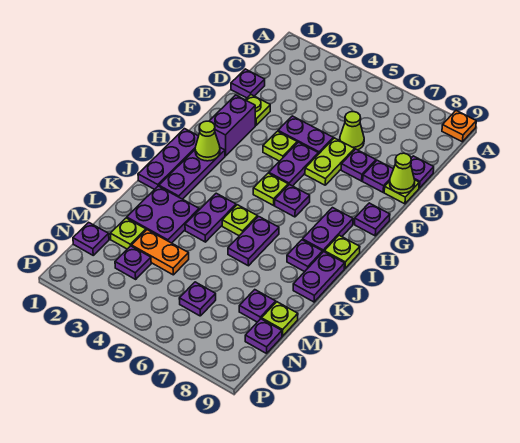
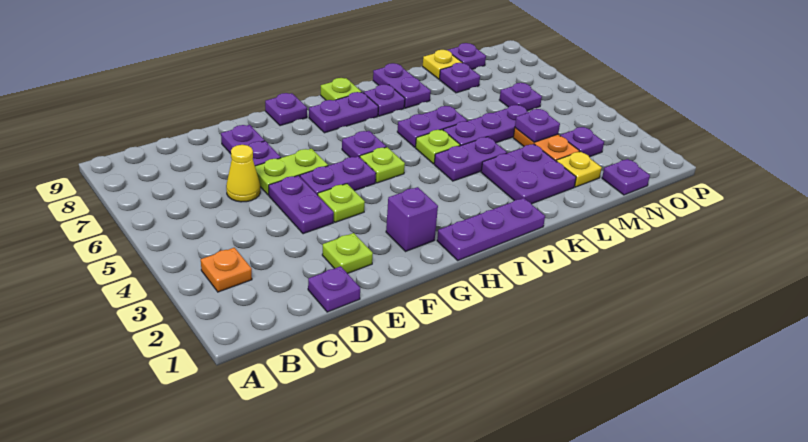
orange 1x1 plate [442,111,476,142] -> orange 1x1 plate moved to [201,248,252,292]
lime 1x1 cone [340,112,364,150] -> yellow 1x1 cone [226,145,260,202]
purple 1x1 plate [411,156,434,188] -> purple 1x1 plate moved to [515,109,560,142]
lime 1x1 plate [384,180,419,204] -> none
lime 1x1 cone [390,153,415,193] -> none
purple 1x2 brick [209,95,255,156] -> purple 1x1 brick [386,187,438,252]
purple 1x3 plate [159,148,225,199] -> purple 1x3 plate moved to [443,105,529,146]
lime 1x1 cone [195,121,220,161] -> none
purple 1x2 plate [293,252,345,302] -> purple 1x2 plate turned to [373,63,431,108]
lime 1x1 plate [110,218,146,249] -> yellow 1x1 plate [556,151,602,187]
lime 1x1 plate [262,302,298,336] -> yellow 1x1 plate [423,50,462,79]

